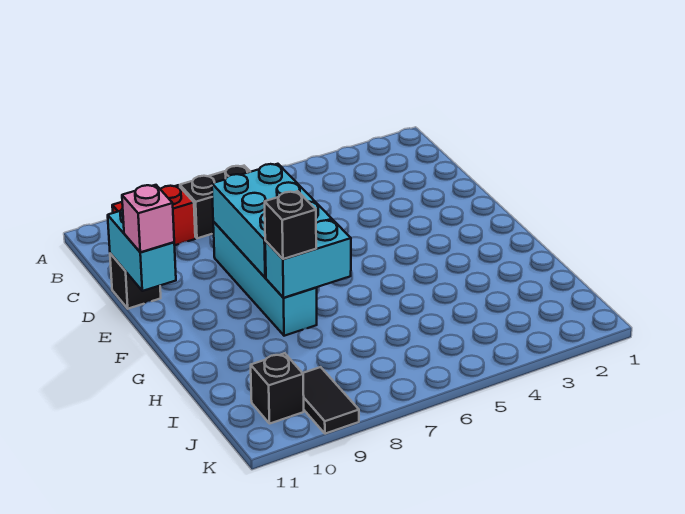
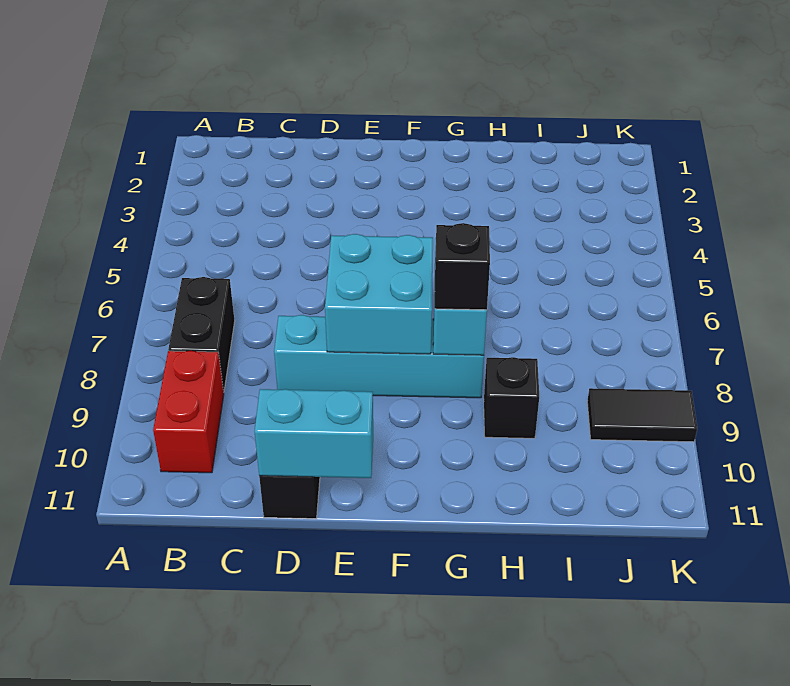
cyan 2x3 brick [212,164,332,278] -> cyan 2x2 brick [325,234,433,354]
pink 1x1 brick [122,185,174,252] -> none
black 1x1 brick [251,353,304,424] -> black 1x1 brick moved to [484,357,539,438]

